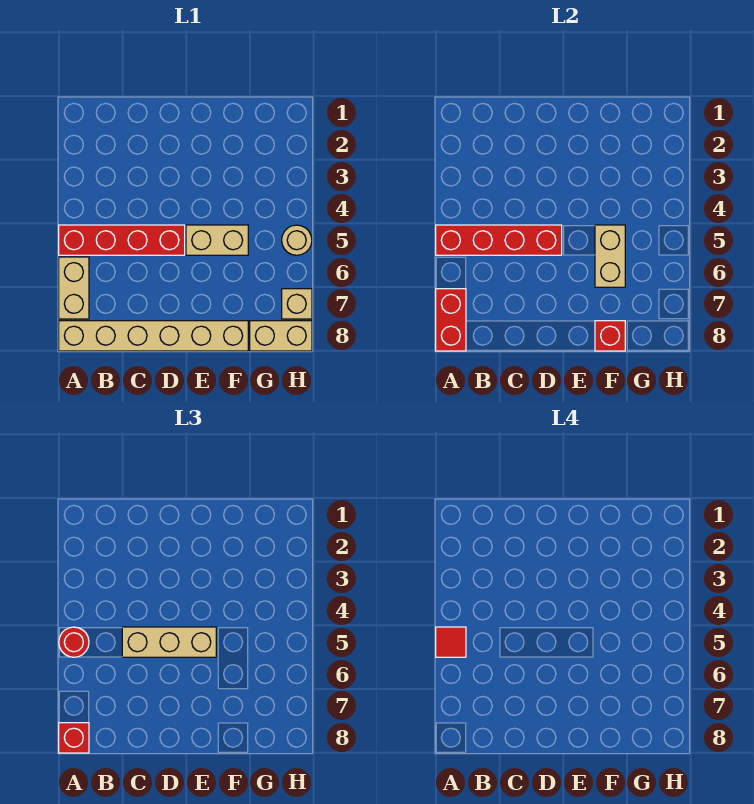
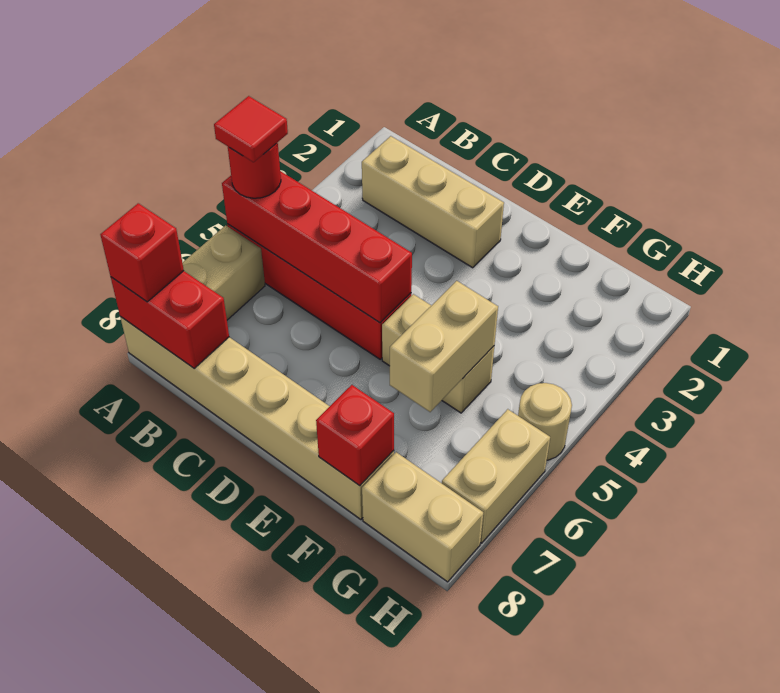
red 1x2 brick [436,289,466,351] -> red 1x2 brick turned to [111,271,229,368]
tan 1x3 brick [122,627,216,657] -> tan 1x3 brick moved to [362,136,504,268]
tan 1x1 brick [282,289,312,319] -> tan 1x2 brick [442,409,550,543]

